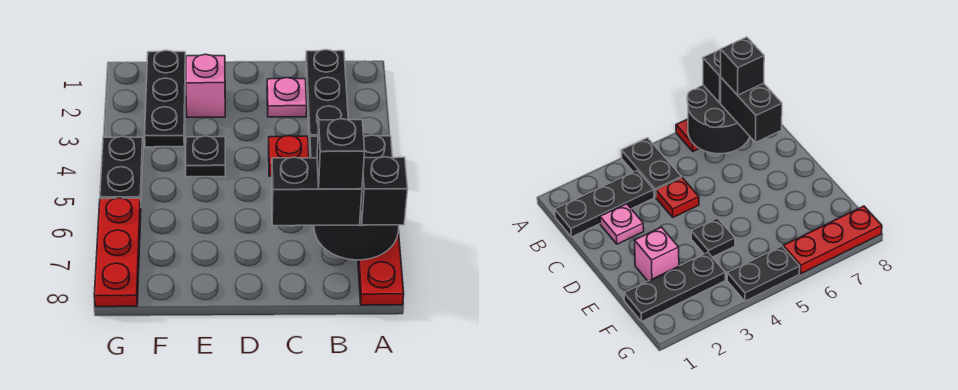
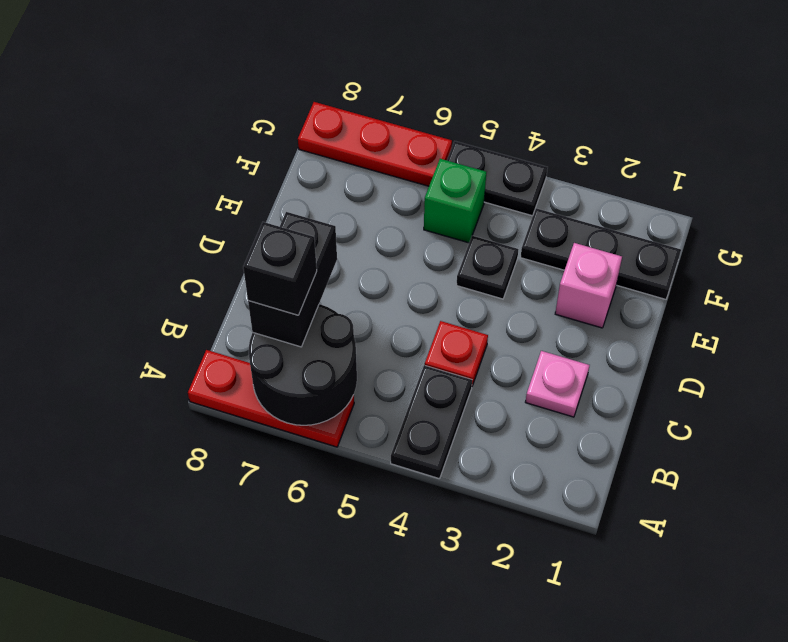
black 1x1 brick [361,157,408,225] -> none
black 1x3 plate [306,50,348,145] -> none
none -> green 1x1 brick [424,159,486,243]

